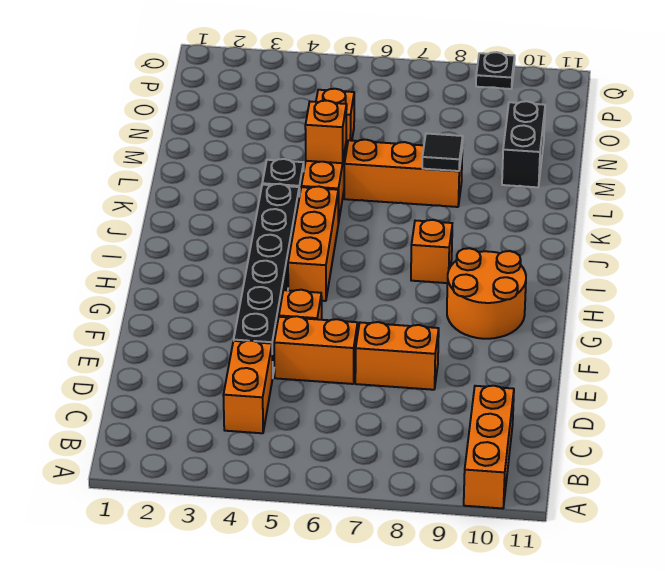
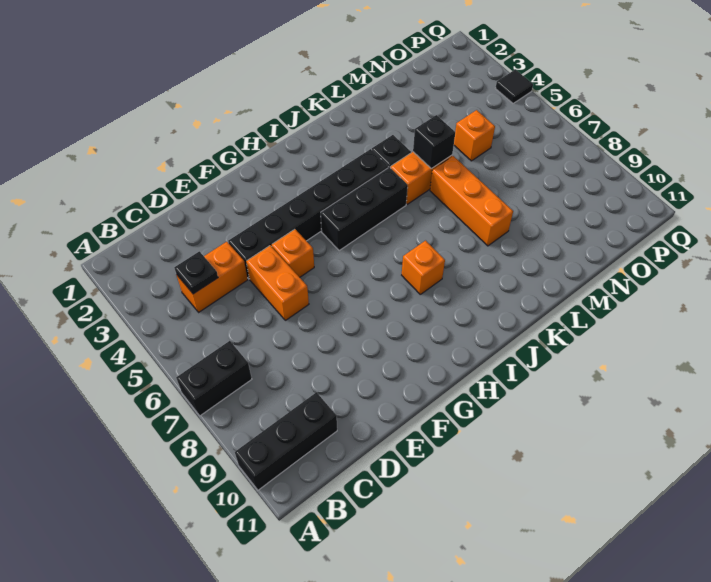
orange 1x3 brick [464,386,514,509] -> black 1x3 brick [235,392,337,490]
orange 1x2 brick [355,322,439,390] -> none
orange 2x2 round brick [447,248,526,339] -> none
orange 1x3 brick [288,186,338,301] -> black 1x3 brick [321,167,408,251]
orange 1x1 brick [305,101,347,163] -> black 1x1 brick [413,115,455,169]
black 1x1 tile [422,134,463,171] -> black 1x1 tile moved to [495,69,533,103]
black 1x2 brick [502,101,545,187] -> black 1x2 brick moved to [176,341,252,416]
black 1x1 plate [476,52,515,89] -> black 1x1 plate moved to [174,251,218,294]

